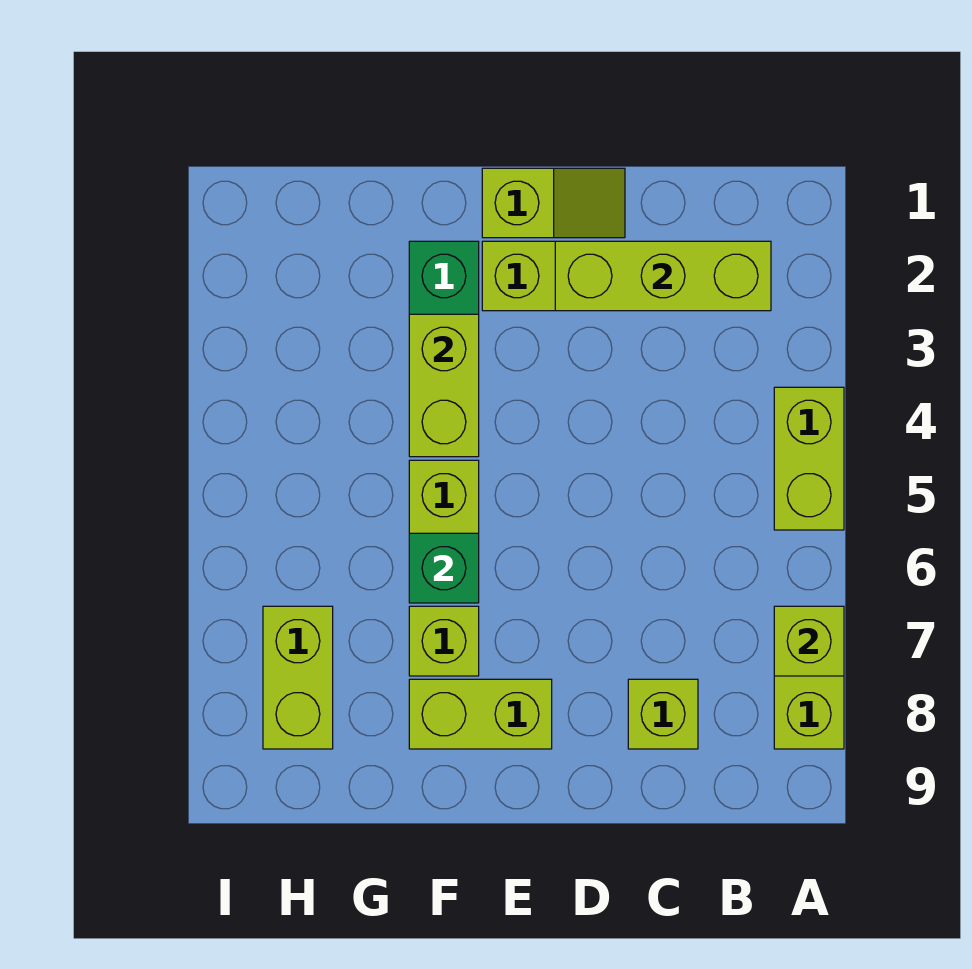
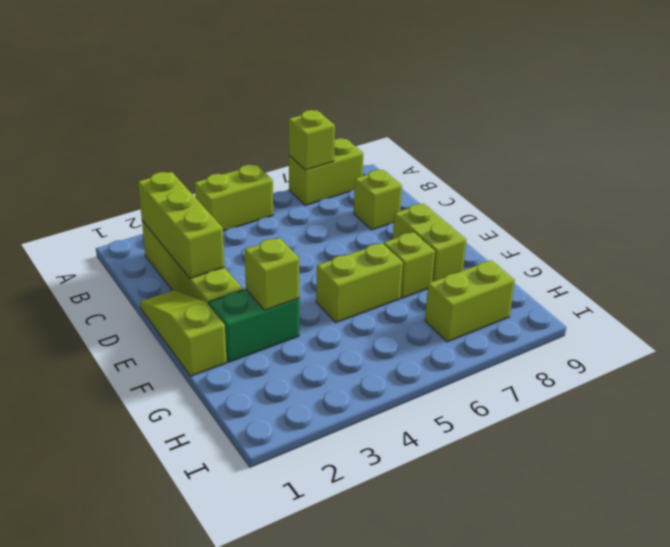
lime 1x2 slope [482,168,625,238] -> lime 1x3 slope [140,290,227,376]
lime 1x2 brick [409,314,479,457] -> lime 1x1 brick [245,238,299,310]
green 1x1 brick [409,533,479,603] -> none

